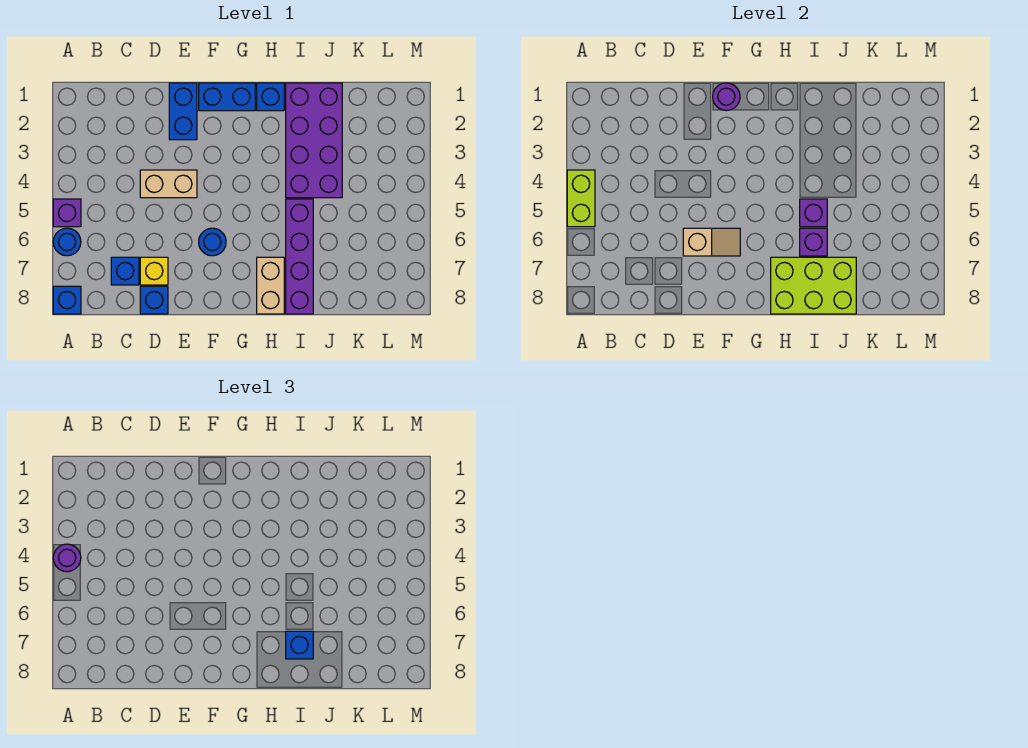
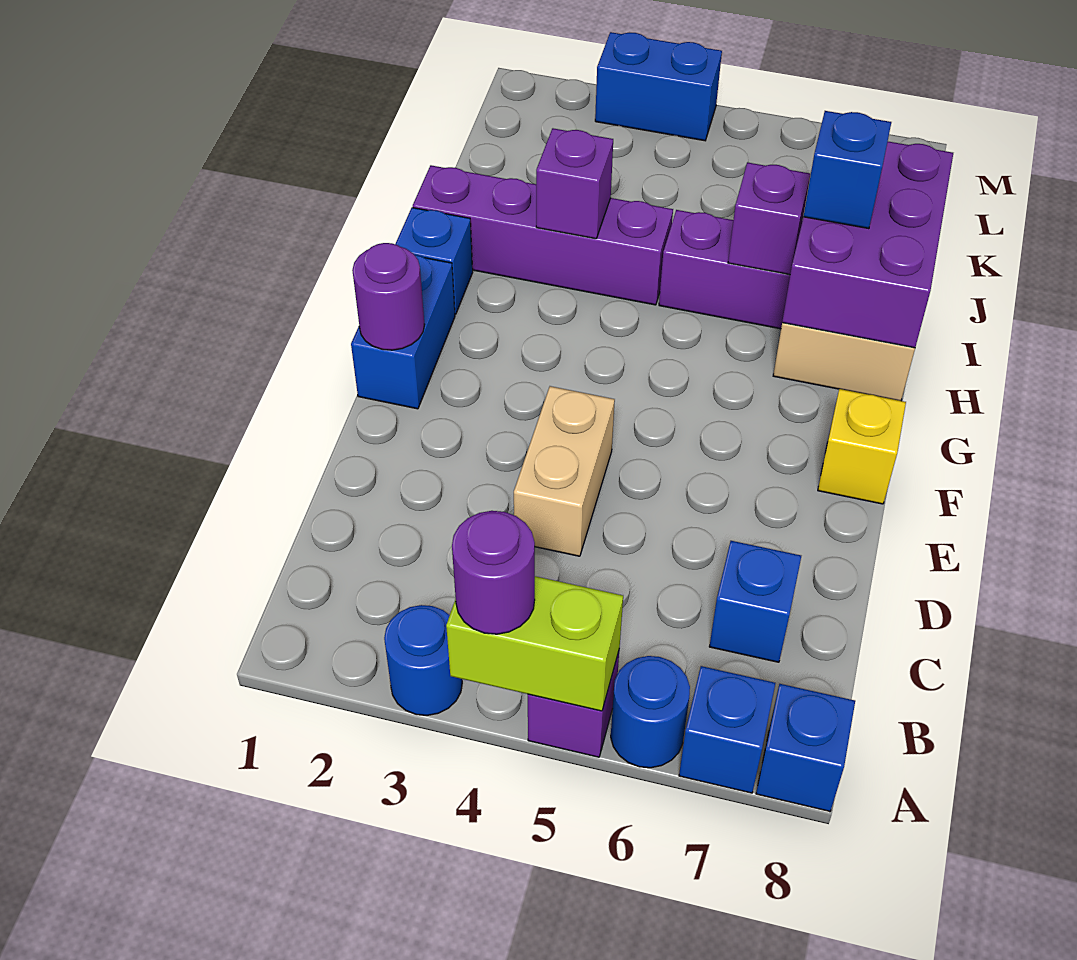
yellow 1x1 brick [140,257,168,285] -> yellow 1x1 brick moved to [818,389,906,504]
blue 1x1 brick [140,286,168,314] -> blue 1x1 brick moved to [679,666,775,793]
blue 1x2 brick [169,83,197,140] -> blue 1x2 brick moved to [595,32,722,141]
tan 1x2 slope [683,228,740,256] -> none
blue 1x1 round brick [199,228,226,256] -> blue 1x1 round brick moved to [384,605,462,715]
lime 2x3 brick [771,257,856,314] -> purple 2x3 brick [782,142,953,348]
purple 2x4 brick [286,83,342,198] -> purple 1x4 brick [413,165,673,305]
purple 1x1 brick [800,199,827,227] -> purple 1x1 brick moved to [536,128,613,239]

